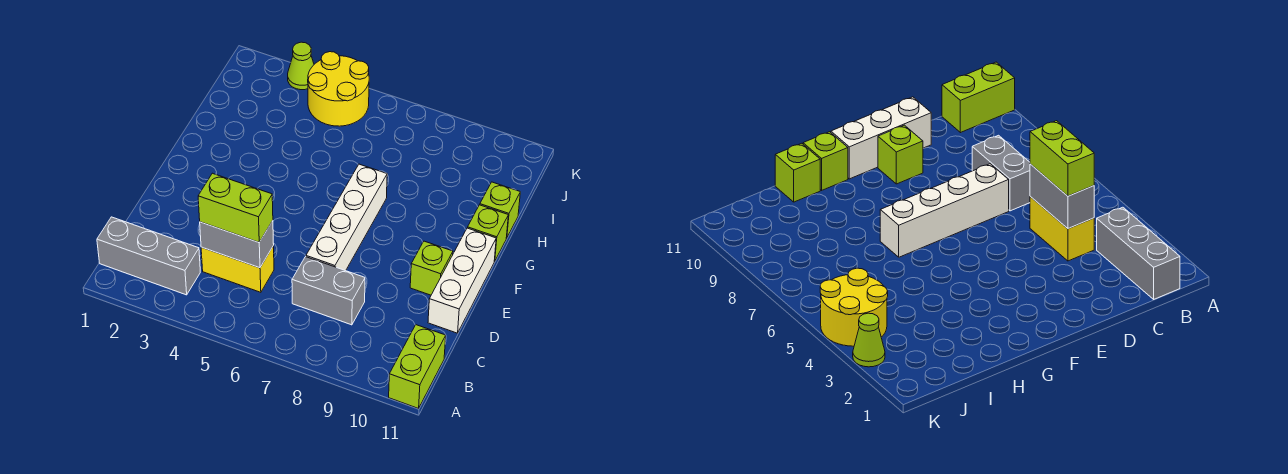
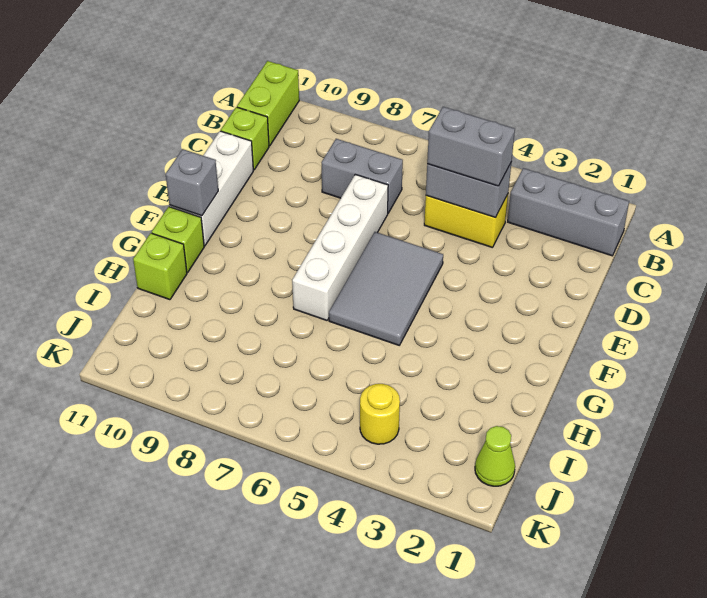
lime 1x2 brick [198,173,273,242] -> grey 1x2 brick [427,107,515,186]
none -> grey 2x3 tile [329,232,443,345]
lime 1x1 brick [410,241,453,295] -> lime 1x1 brick moved to [221,107,269,170]
none -> grey 1x1 brick [166,149,218,216]
yellow 2x2 round brick [308,52,369,126] -> yellow 1x1 round brick [360,384,400,444]
lime 1x1 cone [288,42,314,90] -> lime 1x1 cone moved to [475,426,515,486]

